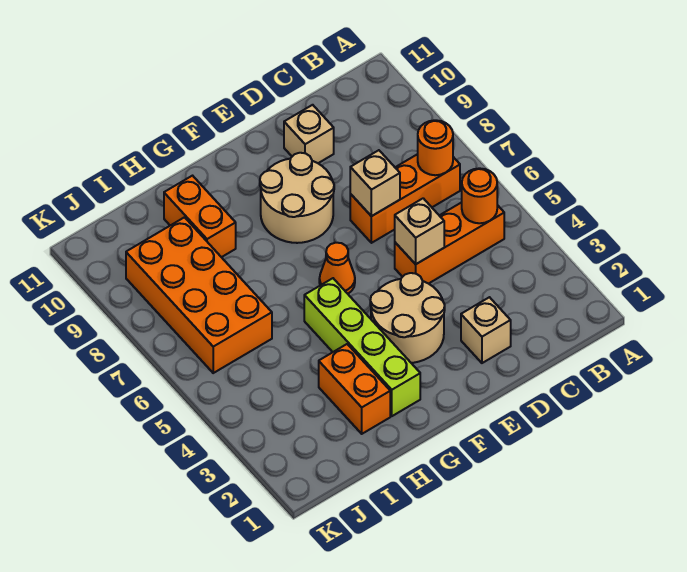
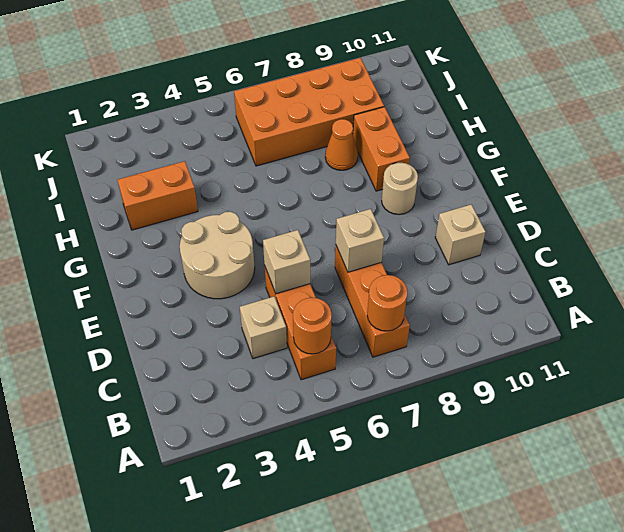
tan 1x1 brick [461,297,511,363] -> tan 1x1 brick moved to [240,296,287,359]
tan 2x2 round brick [260,153,334,243] -> tan 1x1 round brick [382,163,418,214]
orange 1x1 cone [319,243,355,294] -> orange 1x1 cone moved to [325,119,358,170]
lime 1x4 brick [304,278,420,416] -> none
orange 1x2 brick [164,176,236,257] -> orange 1x2 brick turned to [353,107,410,191]

